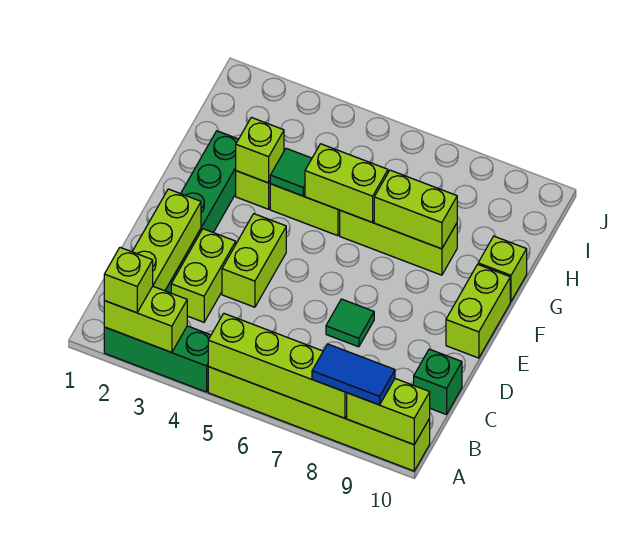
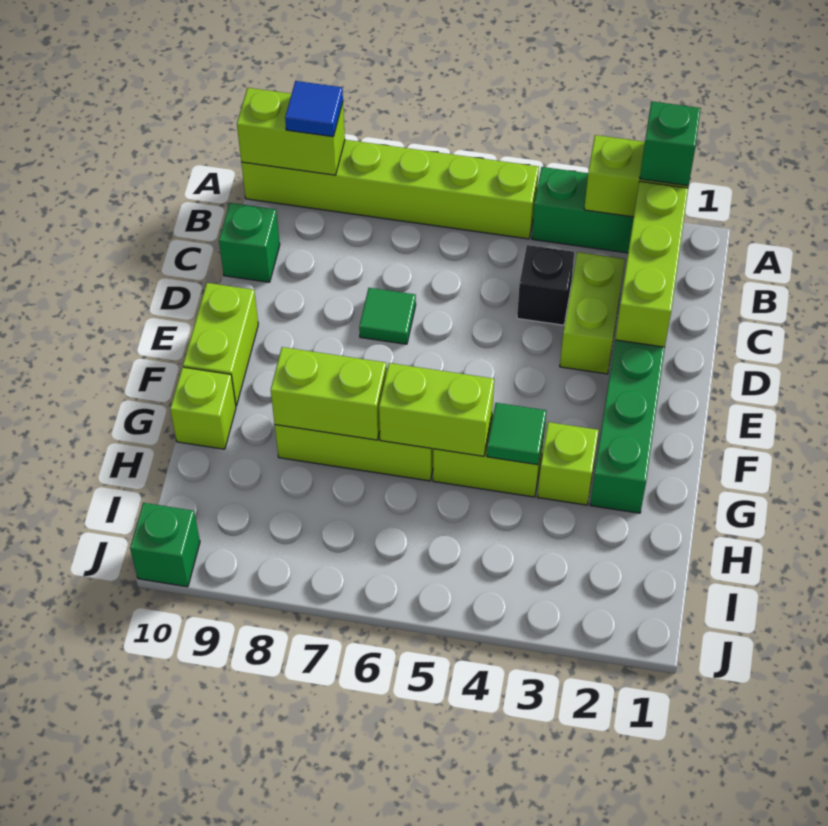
lime 1x1 brick [104,248,153,313] -> green 1x1 brick [640,101,701,186]
lime 1x4 brick [208,314,347,418] -> none
blue 1x2 tile [312,344,395,405] -> blue 1x1 tile [285,81,343,137]
none -> black 1x1 brick [517,245,574,325]
lime 1x2 brick [222,214,286,307] -> none
lime 1x1 brick [236,117,284,183] -> none
none -> green 1x1 brick [130,503,200,587]

